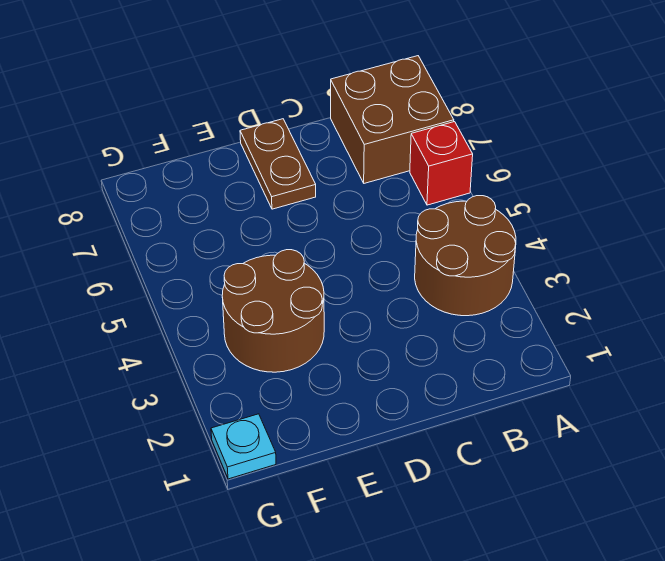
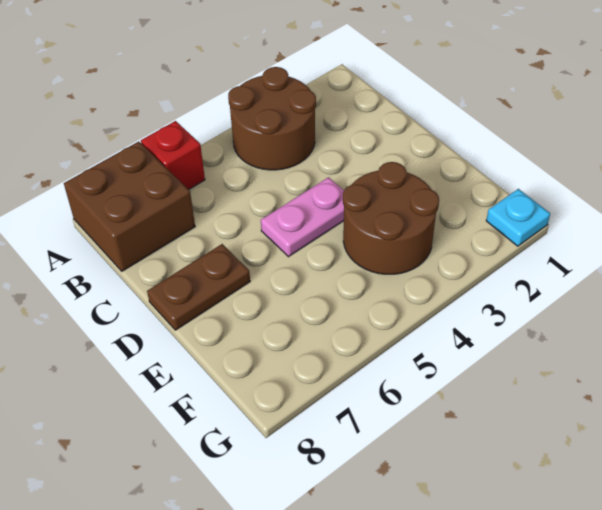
none -> pink 1x2 plate [261,177,344,257]

